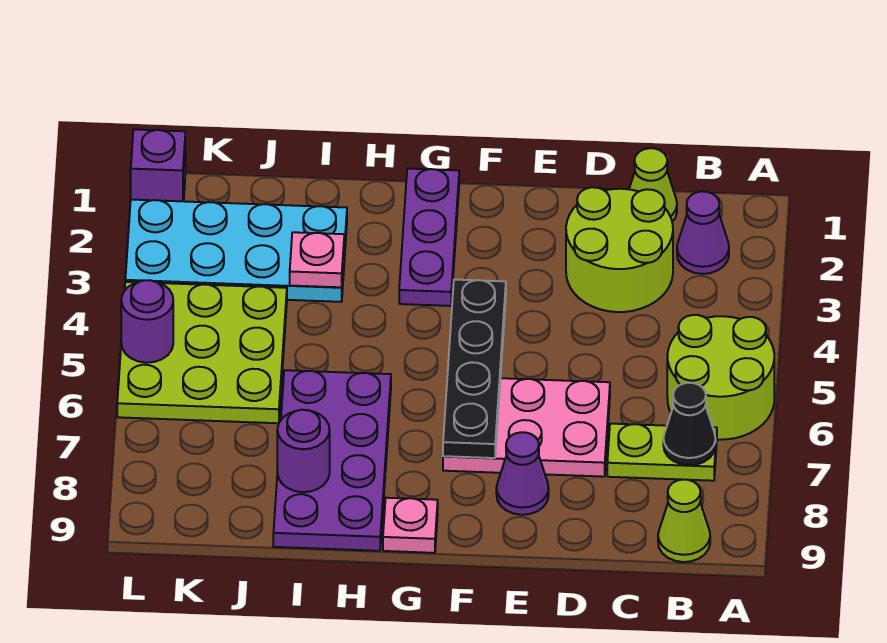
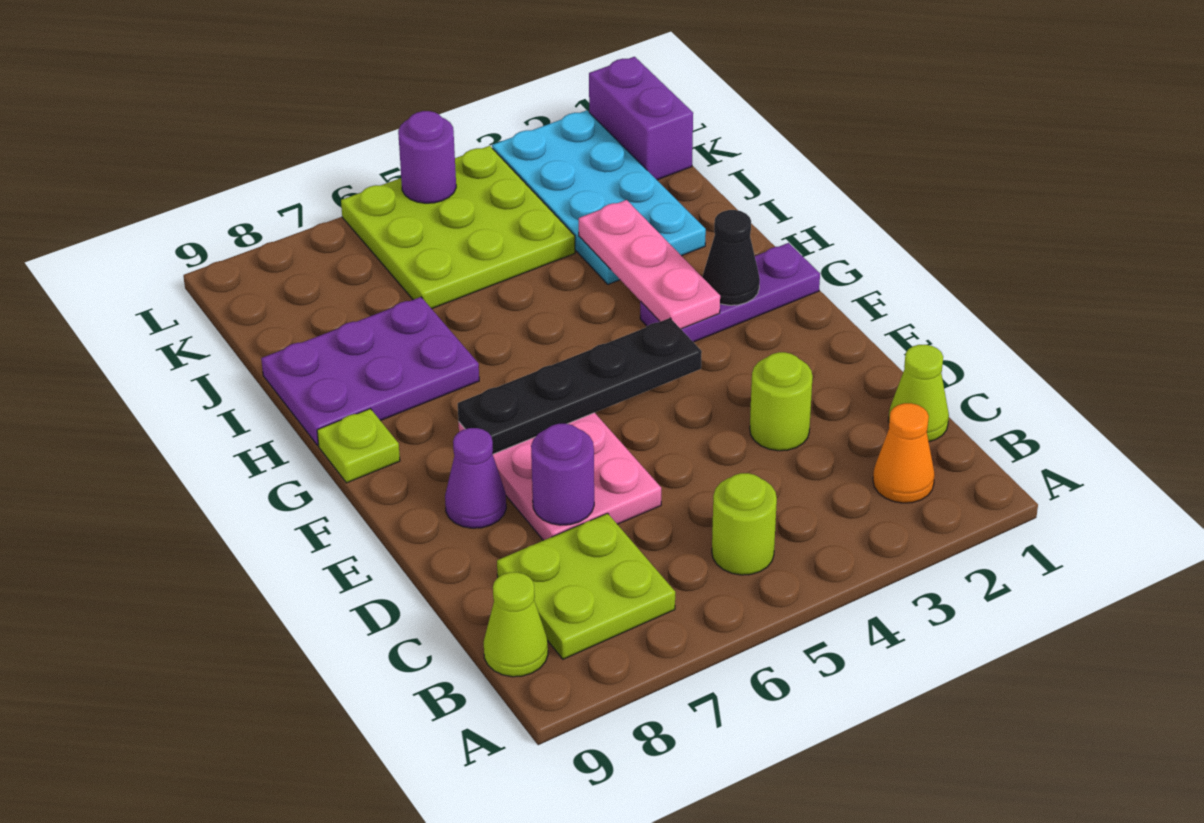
lime 2x2 round brick [667,315,774,440] -> lime 1x1 round brick [712,473,777,575]
purple 1x1 cone [677,191,729,274] -> orange 1x1 cone [873,403,935,503]
lime 1x2 plate [607,424,717,481] -> lime 2x2 plate [497,513,675,659]
black 1x1 cone [663,383,716,465] -> black 1x1 cone moved to [702,210,760,305]
lime 2x2 round brick [566,187,673,312] -> lime 1x1 round brick [750,352,813,451]
pink 1x1 plate [383,498,438,553] -> lime 1x1 plate [317,409,400,483]
purple 2x4 plate [273,370,391,551] -> purple 2x3 plate [261,297,479,446]
pink 1x1 plate [290,232,344,287] -> pink 1x3 plate [579,200,720,329]
purple 1x1 round brick [277,410,330,492] -> purple 1x1 round brick moved to [531,424,594,525]
purple 1x1 brick [131,129,185,201] -> purple 1x2 brick [589,57,693,180]

